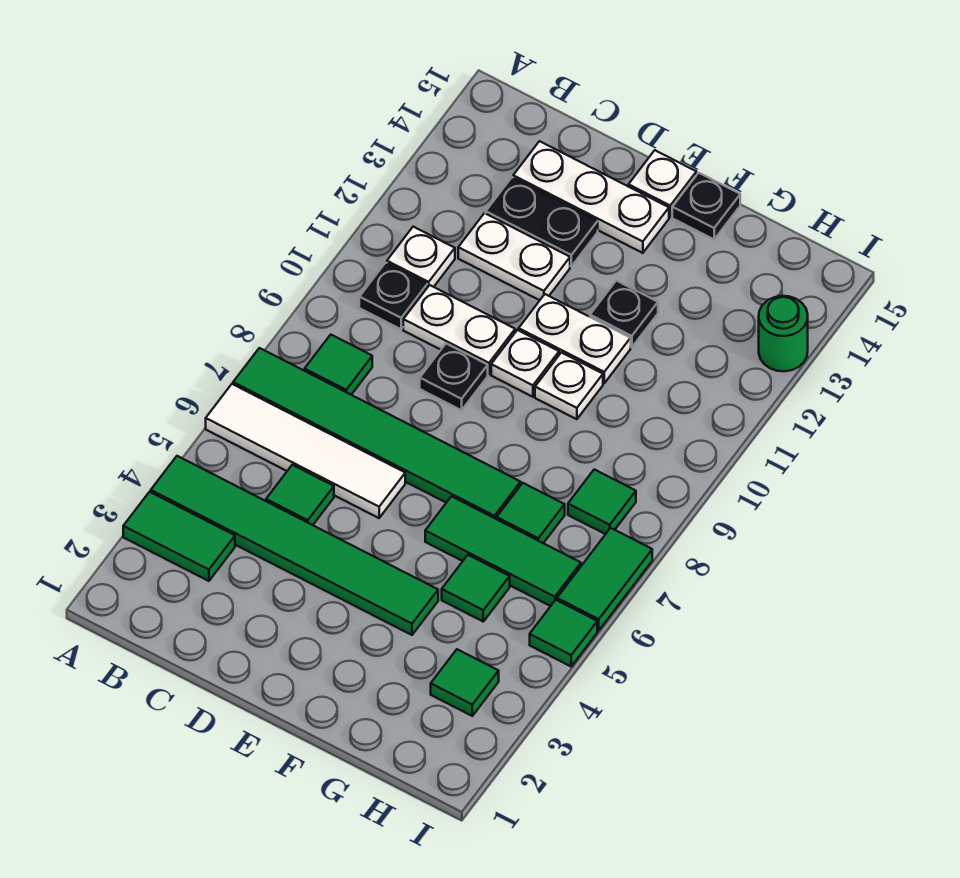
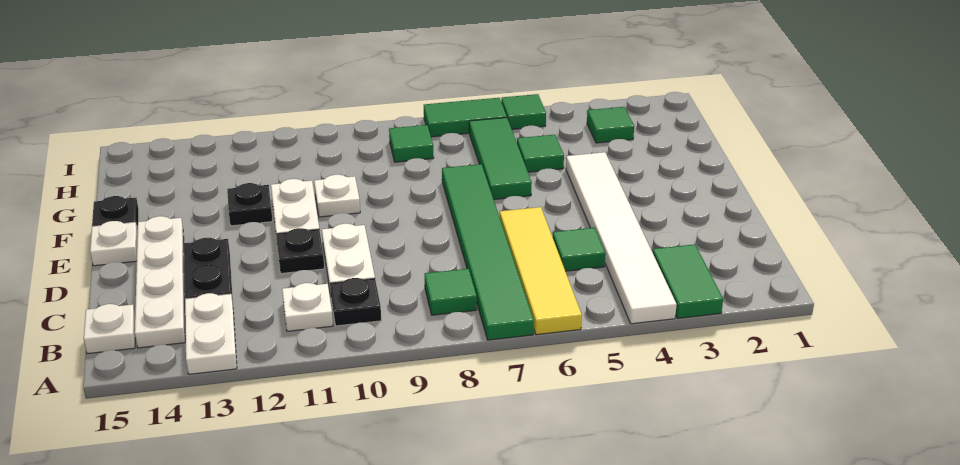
green 1x6 tile [151,456,438,635] -> white 1x6 tile [566,152,677,324]
white 1x4 tile [206,384,405,518] -> yellow 1x4 tile [500,207,582,335]
white 1x2 plate [458,213,570,300] -> white 1x2 plate moved to [185,293,237,374]
white 1x3 plate [513,141,669,253] -> white 1x4 plate [135,216,185,348]
black 1x1 plate [420,344,488,410] -> black 1x1 plate moved to [276,228,324,274]
white 1x1 plate [491,330,559,397] -> white 1x1 plate moved to [84,304,135,354]
green 1x1 tile [497,483,565,543] -> none
green 1x1 round brick [759,296,808,371] -> none

